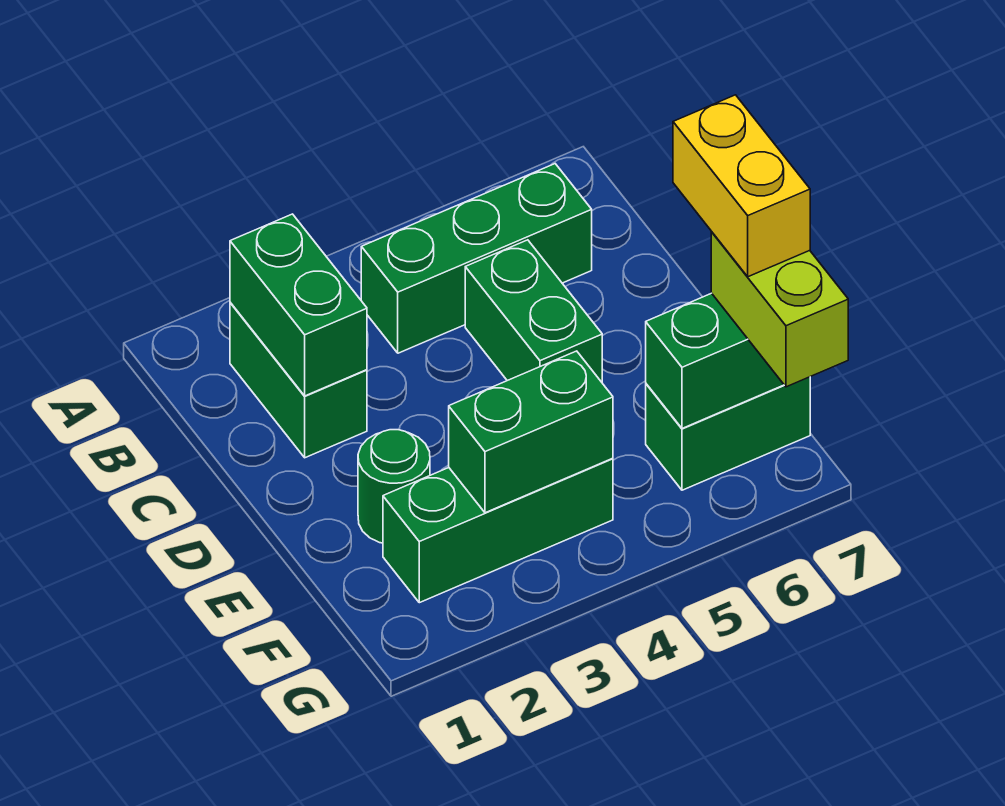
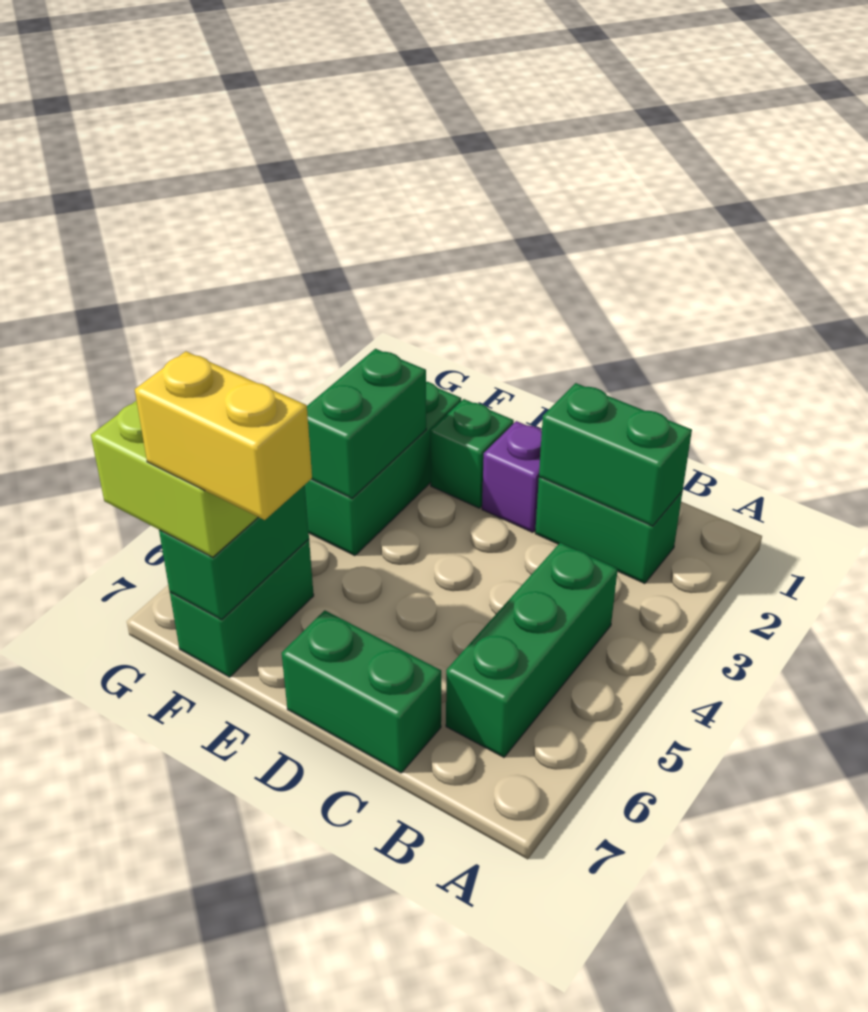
green 1x2 brick [465,240,602,382] -> green 1x2 brick moved to [282,610,441,773]
none -> purple 1x1 brick [482,421,542,532]
green 1x1 round brick [358,430,430,543] -> green 1x1 brick [430,399,514,508]

